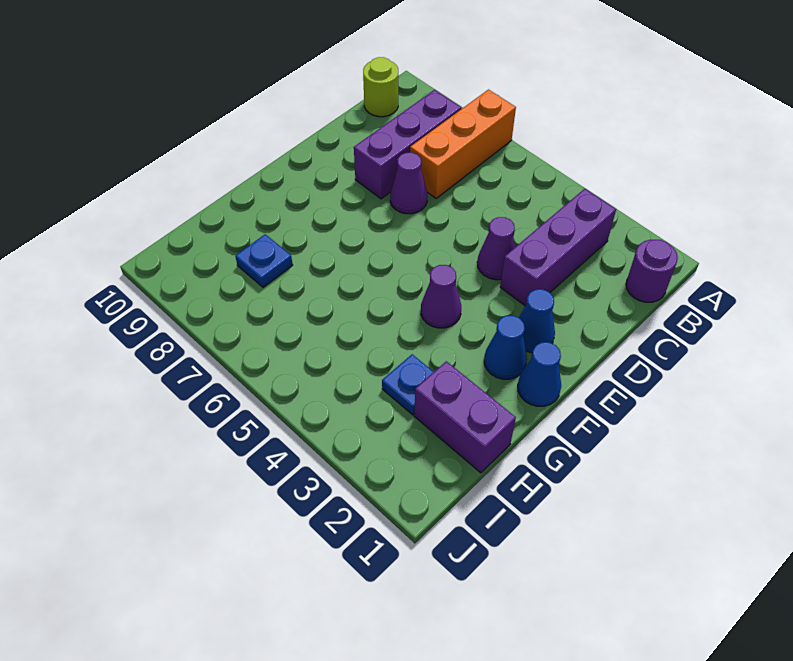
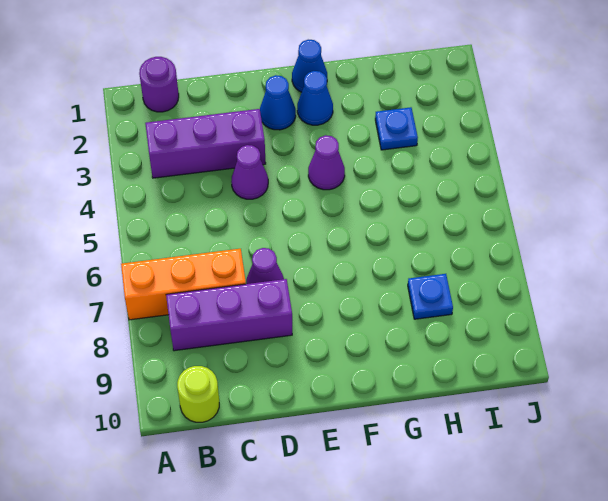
purple 1x2 brick [414,361,516,473] -> none

